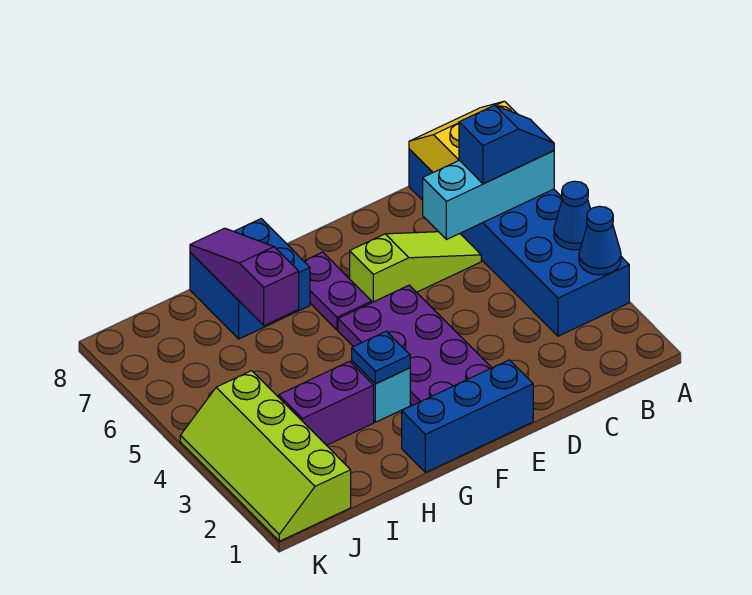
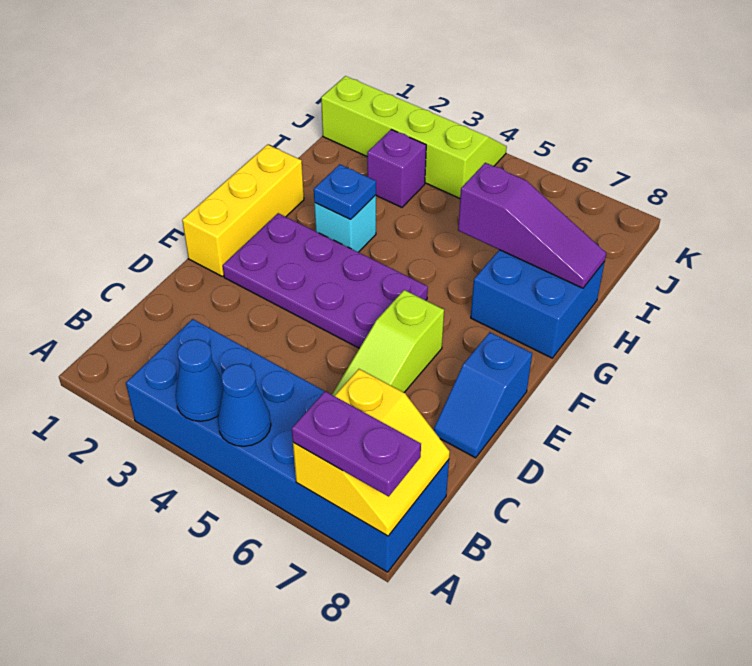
blue 1x1 cone [579,206,621,275] -> blue 1x1 cone moved to [218,364,271,446]
cyan 1x3 brick [423,151,554,240] -> none
blue 1x2 slope [459,105,554,184] -> blue 1x2 slope moved to [434,332,532,458]
blue 1x3 brick [402,360,533,472] -> yellow 1x3 brick [182,145,304,276]
purple 1x2 plate [304,252,372,330] -> purple 1x2 plate moved to [292,391,421,497]
purple 1x2 brick [279,361,374,445] -> purple 1x1 brick [367,130,426,207]

